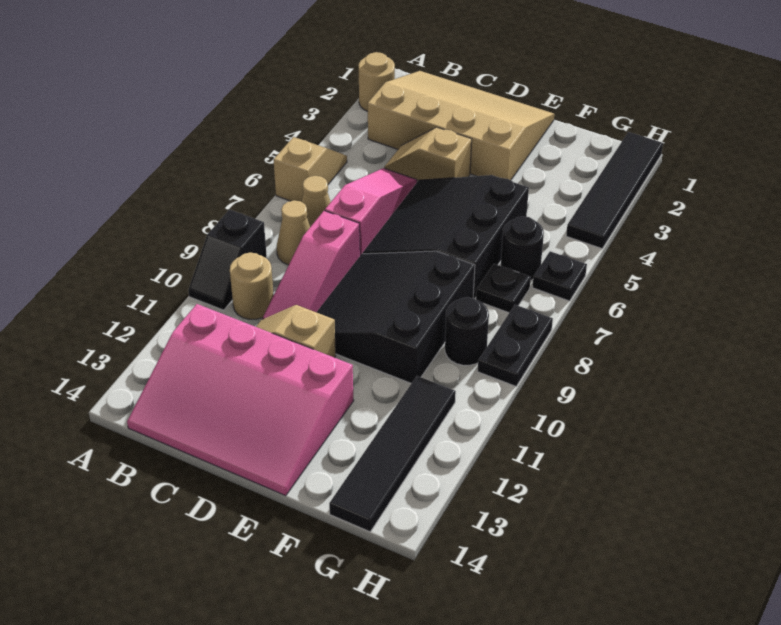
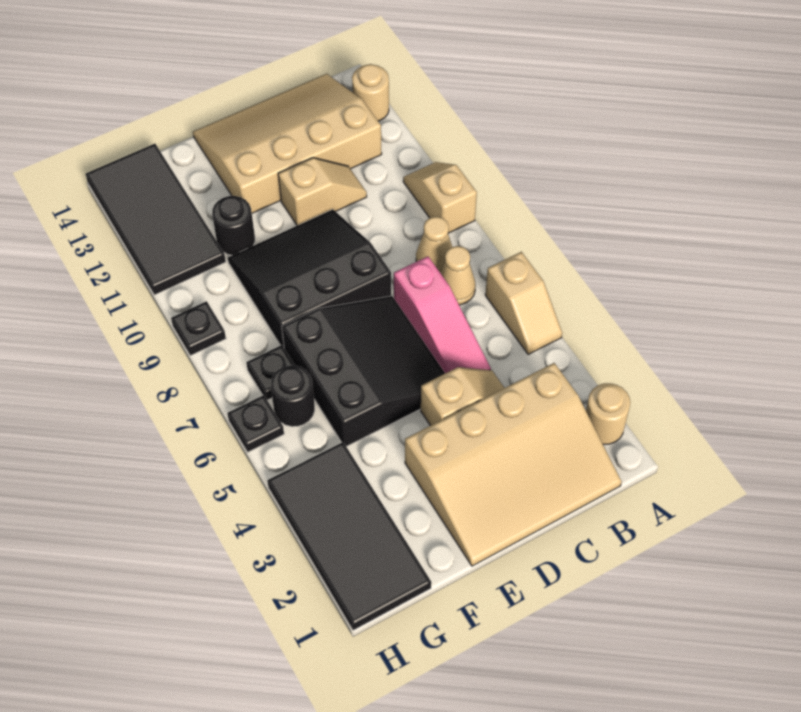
black 1x2 slope [188,210,267,310] -> tan 1x2 slope [403,162,477,233]
tan 1x1 round brick [230,253,274,319] -> tan 1x1 round brick moved to [352,64,389,121]
pink 3x4 slope [127,304,354,496] -> tan 3x4 slope [193,74,382,213]
pink 1x3 slope [262,211,360,320] -> none
black 3x3 slope [317,251,475,383] -> black 3x3 slope turned to [228,209,391,347]
black 1x1 round brick [445,297,489,365] -> black 1x1 round brick moved to [212,196,255,255]
black 1x4 tile [329,376,456,532] -> black 2x4 tile [86,144,226,295]
black 1x4 tile [566,132,663,249] -> black 2x4 tile [267,442,431,630]
black 1x2 plate [478,305,553,386] -> black 1x1 plate [171,301,226,356]

